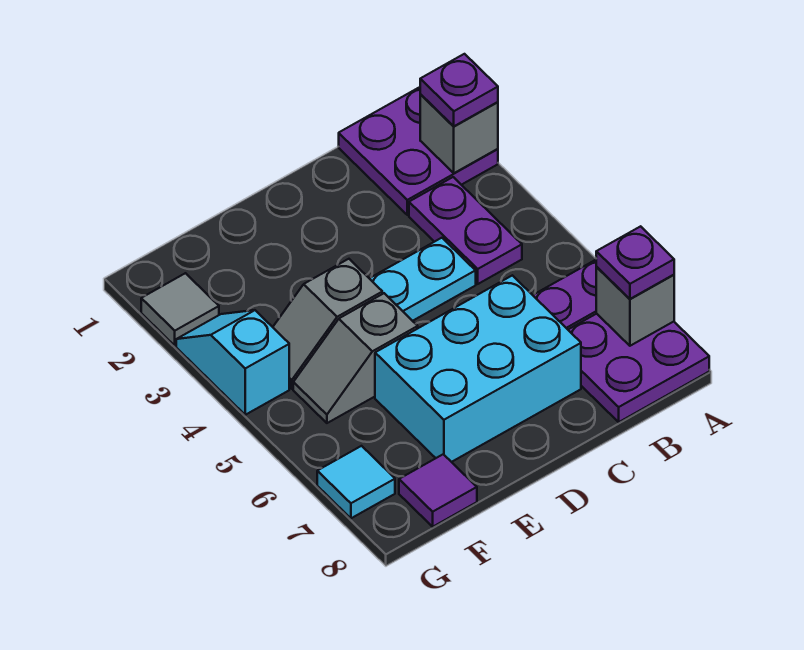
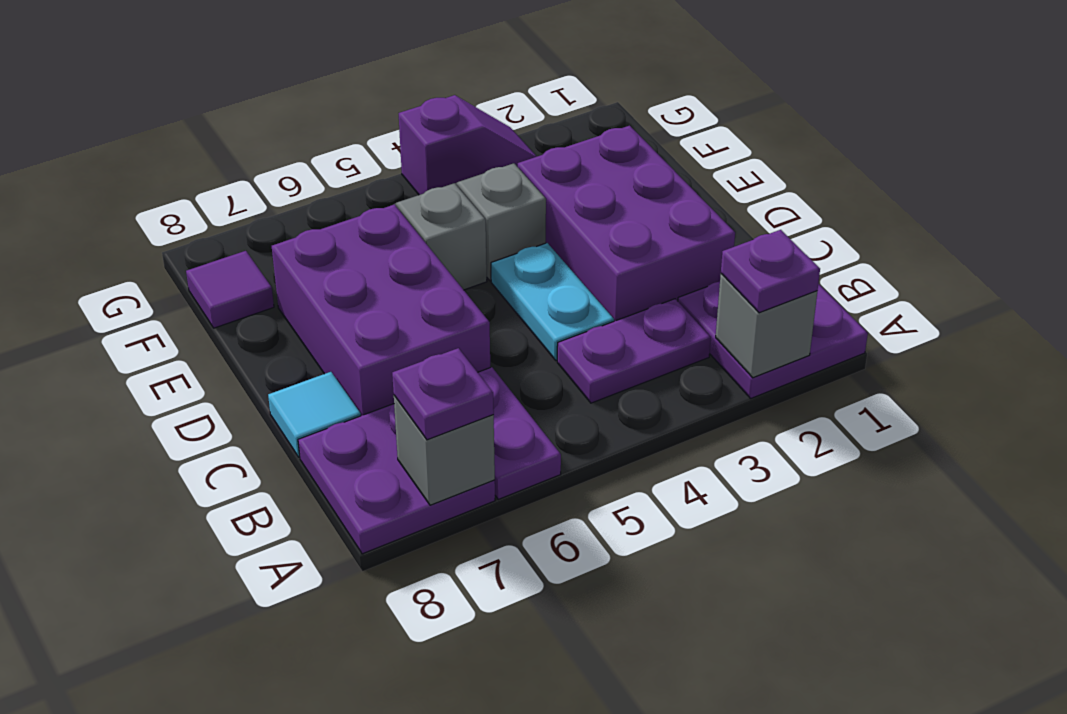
none -> purple 2x3 brick [518,126,735,321]
cyan 2x3 brick [375,275,581,462] -> purple 2x3 brick [272,204,490,416]
grey 1x1 tile [141,273,219,346] -> none
cyan 1x2 slope [176,310,289,415] -> purple 1x2 slope [399,95,537,195]
cyan 1x1 tile [317,446,395,518] -> cyan 1x1 tile moved to [268,372,361,457]

